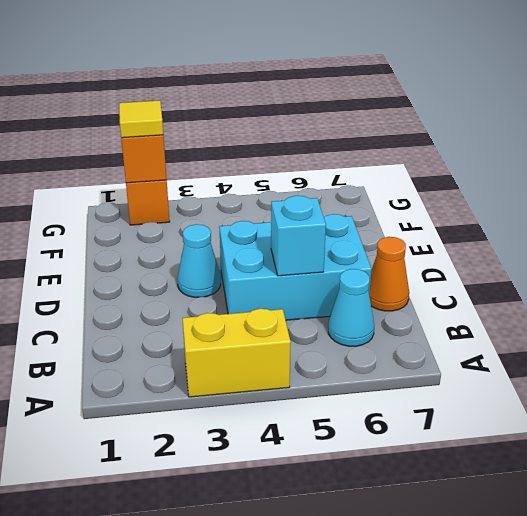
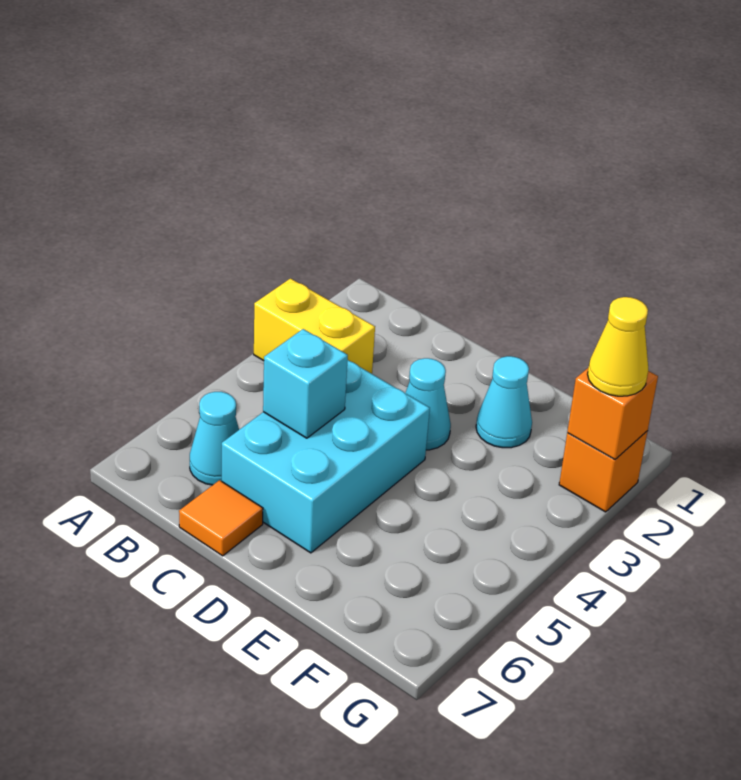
yellow 1x2 brick [182,309,291,397] -> yellow 1x2 brick turned to [254,279,375,374]
orange 1x1 cone [369,237,409,311] -> orange 1x1 tile [179,480,263,556]
none -> cyan 1x1 cone [476,356,532,448]
yellow 1x1 tile [119,100,163,138] -> yellow 1x1 cone [588,297,648,396]

